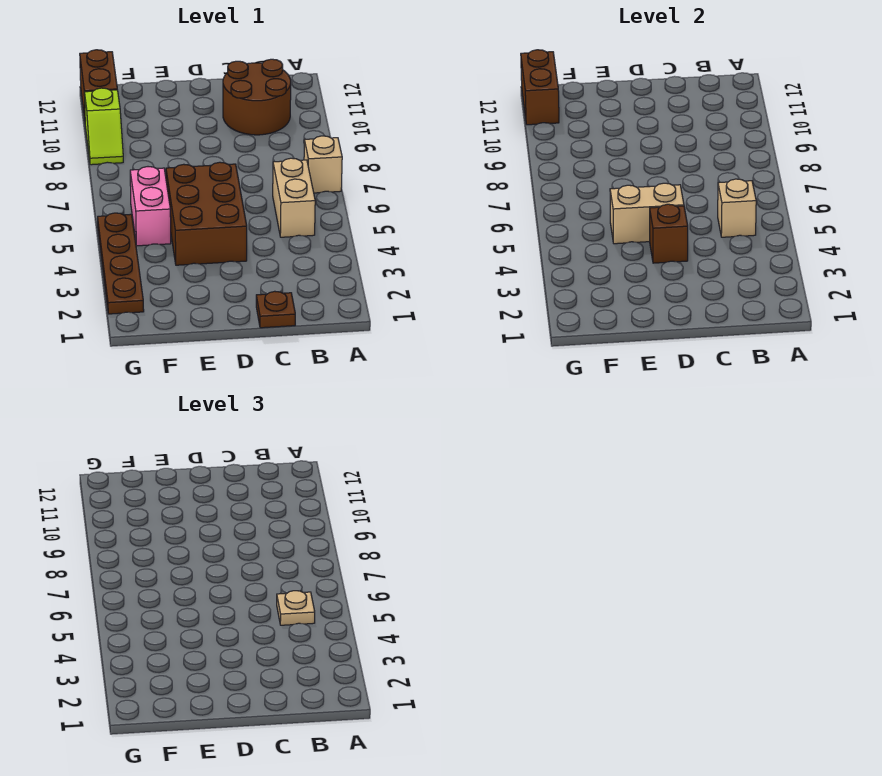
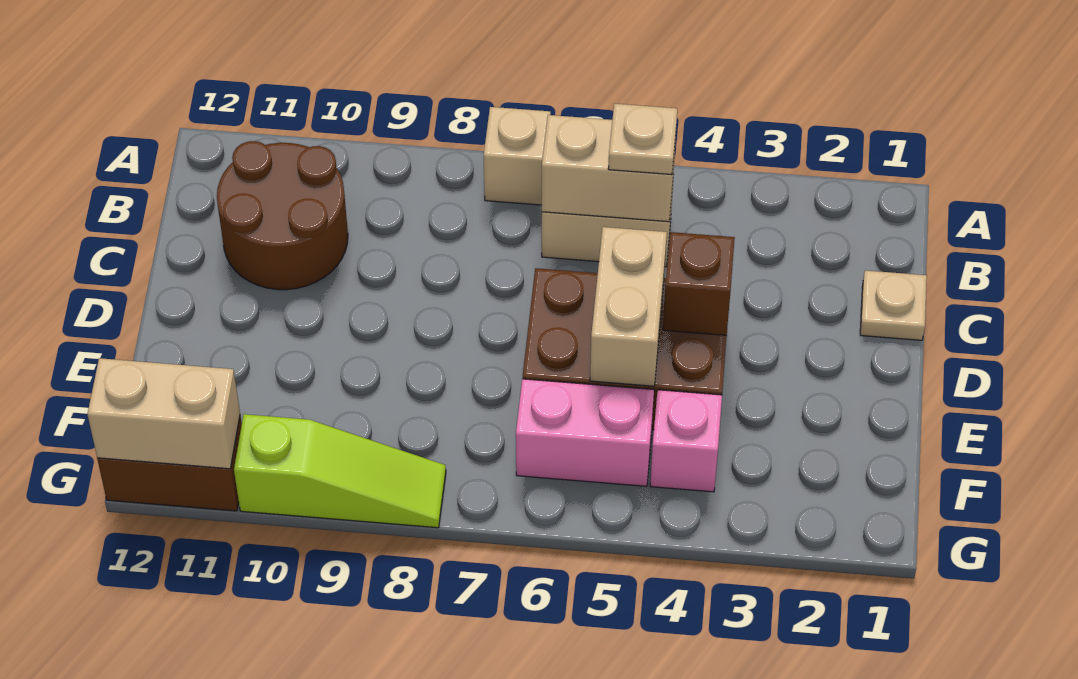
tan 1x1 brick [718,179,756,237] -> tan 1x2 brick [542,115,676,222]
brown 1x1 plate [256,291,295,328] -> tan 1x1 plate [860,270,927,340]
none -> pink 1x1 brick [650,390,722,492]
brown 1x4 plate [98,213,144,314] -> none
lime 1x2 slope [85,88,123,165] -> lime 1x3 slope [234,414,446,528]
brown 1x2 brick [521,50,559,125] -> tan 1x2 brick [87,358,240,469]

